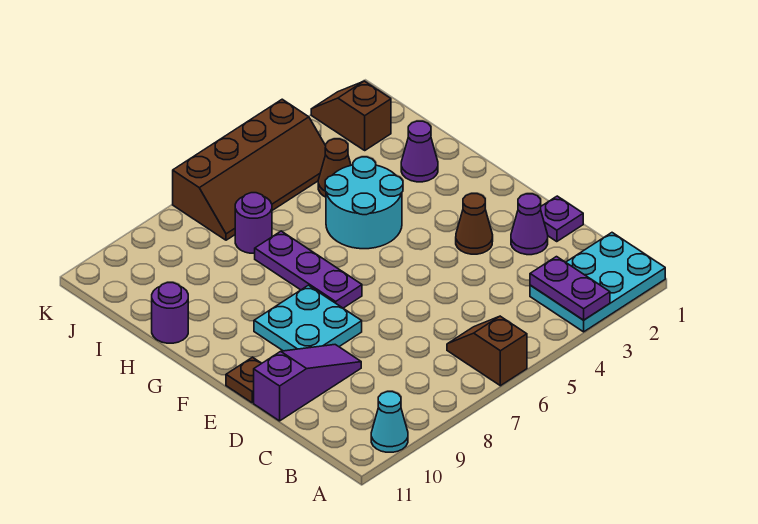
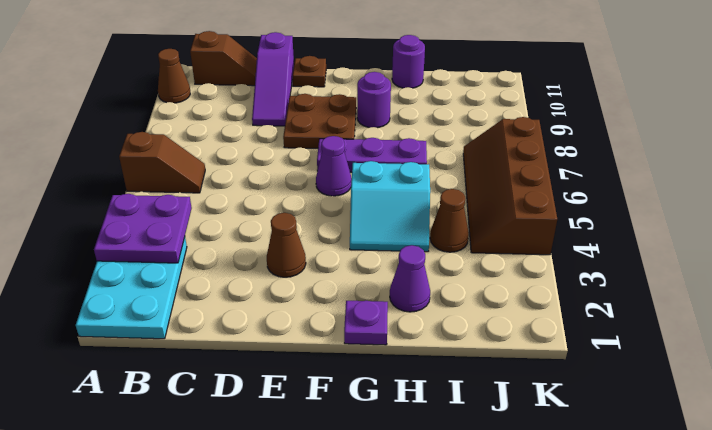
purple 1x2 plate [530,257,610,320] -> purple 2x2 plate [94,194,192,263]
cyan 1x1 cone [371,392,408,452] -> brown 1x1 cone [158,49,190,103]
purple 1x1 plate [541,196,583,242] -> purple 1x1 plate moved to [344,301,388,345]
purple 1x1 cone [511,194,548,255] -> purple 1x1 cone moved to [316,136,352,196]
cyan 2x2 plate [254,285,362,351] -> brown 2x2 plate [283,94,356,148]
cyan 2x2 round brick [325,157,403,249] -> cyan 2x2 slope [350,161,430,252]
purple 1x1 round brick [235,193,272,253] -> purple 1x1 round brick moved to [357,72,391,128]
brown 1x2 slope [311,81,391,150] -> brown 1x2 slope moved to [190,31,257,86]

